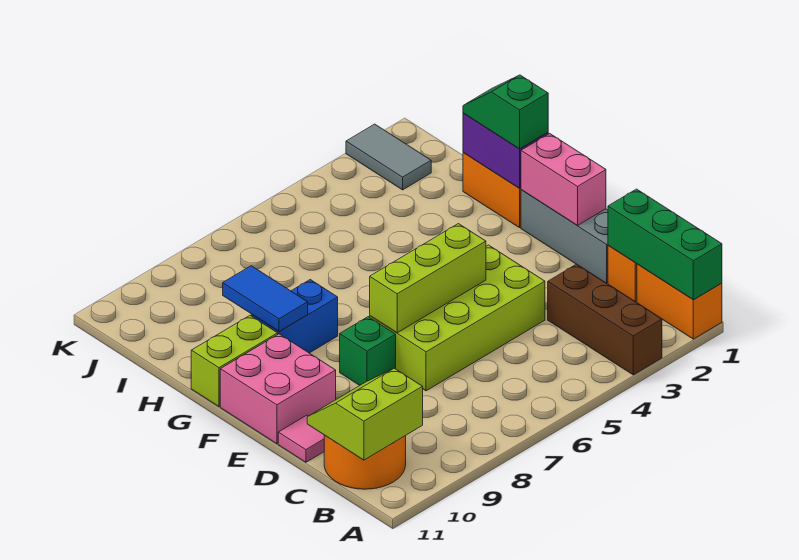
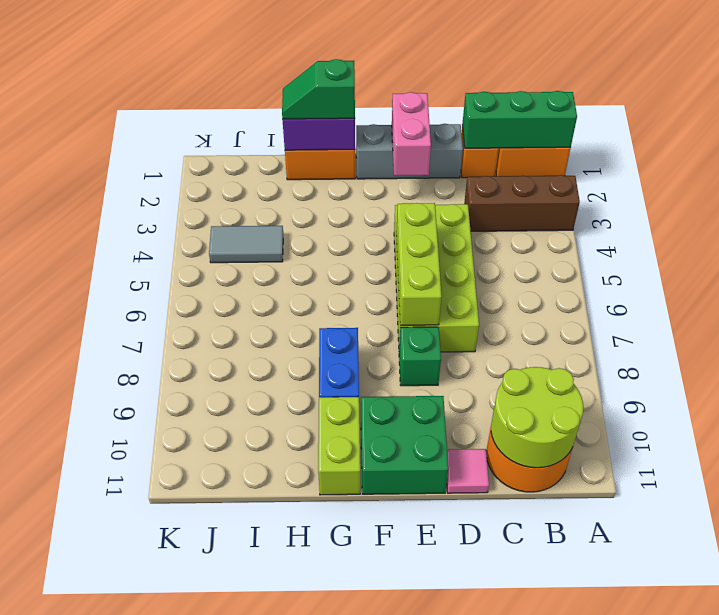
lime 2x2 slope [307,368,423,460] -> lime 2x2 round brick [491,367,583,468]
pink 1x2 brick [521,133,606,225] -> pink 1x2 brick turned to [392,92,431,176]
pink 2x2 brick [220,334,336,444] -> green 2x2 brick [361,396,448,494]
blue 1x2 tile [223,266,308,332] -> none
grey 1x2 tile [346,124,431,190] -> grey 1x2 tile moved to [209,226,283,263]

